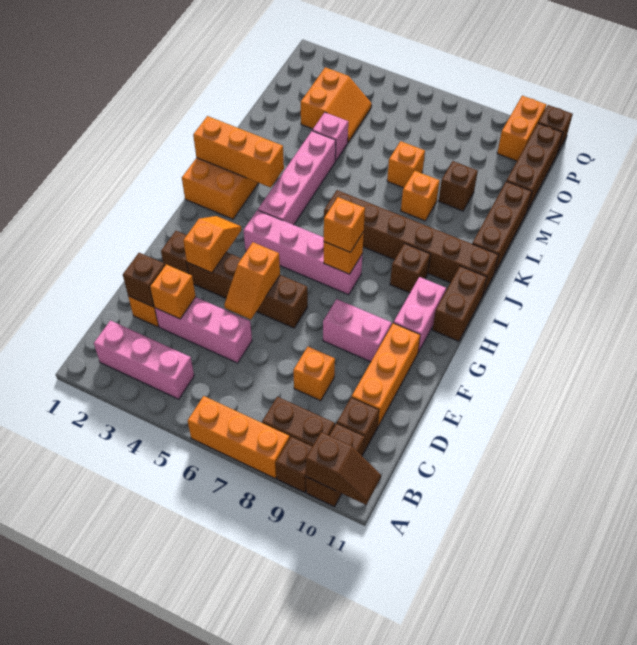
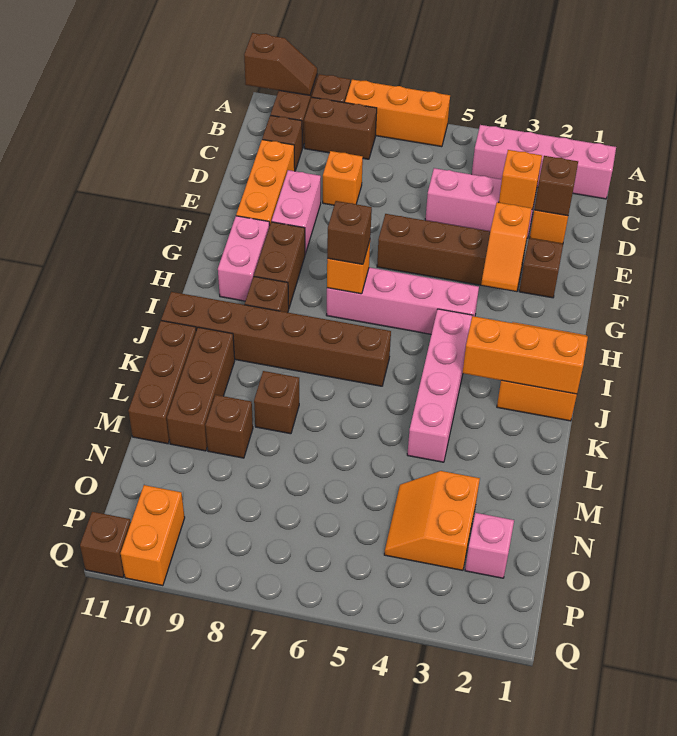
brown 1x2 slope [306,432,381,505] -> brown 1x2 slope turned to [244,33,317,95]
pink 1x3 brick [94,321,194,399] -> pink 1x4 brick [472,125,616,199]
orange 1x2 slope [224,242,280,320] -> none
pink 1x2 brick [323,299,392,362] -> pink 1x2 brick turned to [272,170,321,254]
orange 1x1 brick [324,197,365,252] -> brown 1x1 brick [327,201,372,264]
brown 1x2 brick [432,266,487,341] -> brown 1x2 brick moved to [254,222,305,307]
orange 1x1 brick [401,171,440,221] -> brown 1x1 brick [254,371,299,434]
pink 1x1 brick [312,112,348,161] -> pink 1x1 brick moved to [465,513,514,578]
orange 1x1 brick [387,141,425,188] -> none
brown 1x3 brick [507,123,563,211] -> brown 1x3 brick moved to [167,327,235,451]

